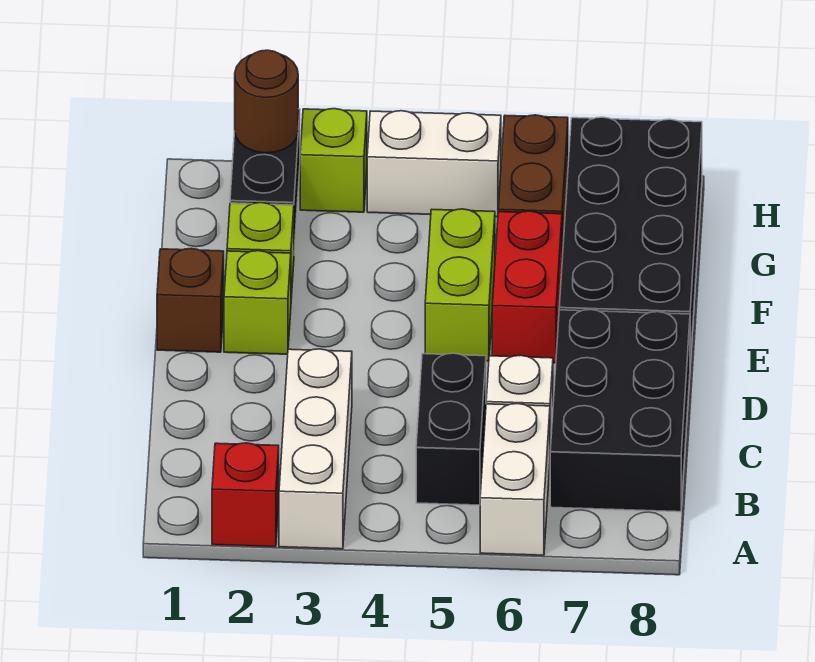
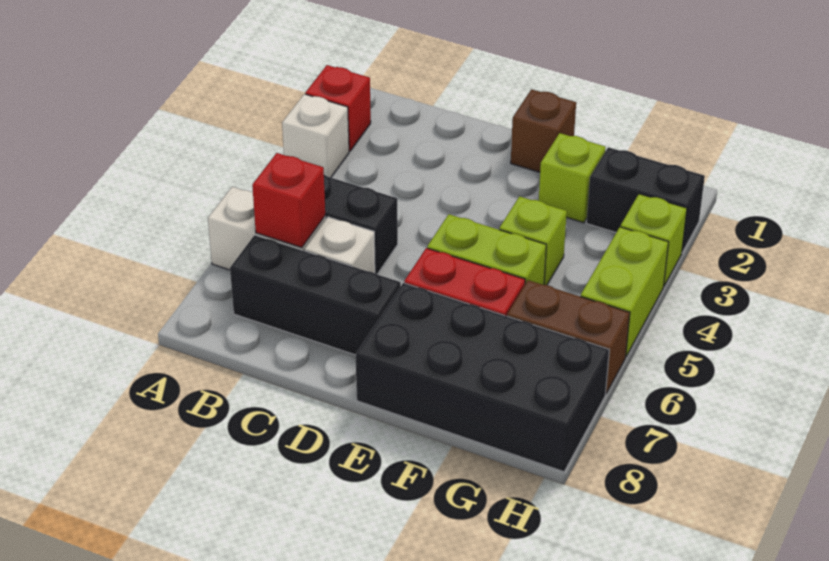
white 1x3 brick [279,349,352,549] -> white 1x1 brick [282,94,349,178]
none -> red 1x1 brick [252,153,325,248]
black 2x3 brick [550,310,690,512] -> black 1x3 brick [230,235,401,355]
lime 1x1 brick [224,251,291,354] -> lime 1x1 brick moved to [499,196,567,285]
brown 1x1 round brick [235,50,298,153] -> none
white 1x2 brick [367,111,501,217] -> lime 1x2 brick [581,227,668,356]

